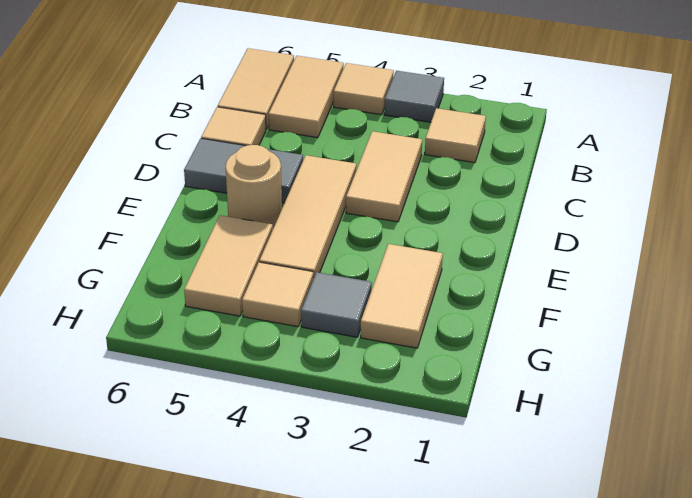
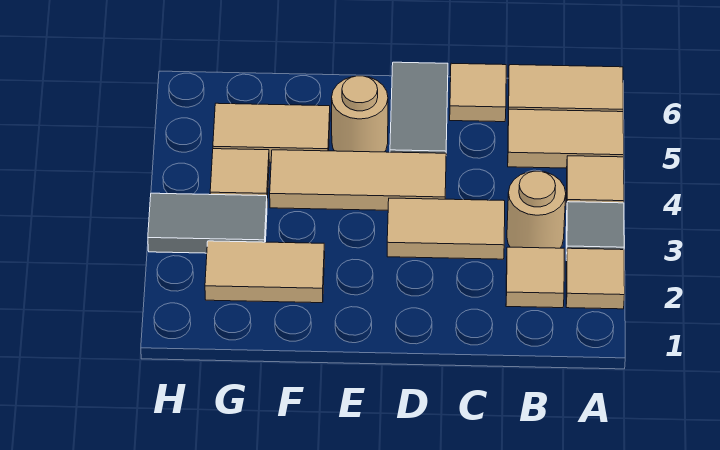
none -> tan 1x1 tile [566,248,625,309]
none -> tan 1x1 round brick [507,171,566,248]
grey 1x1 tile [301,272,372,337] -> grey 1x2 tile [148,193,267,253]

